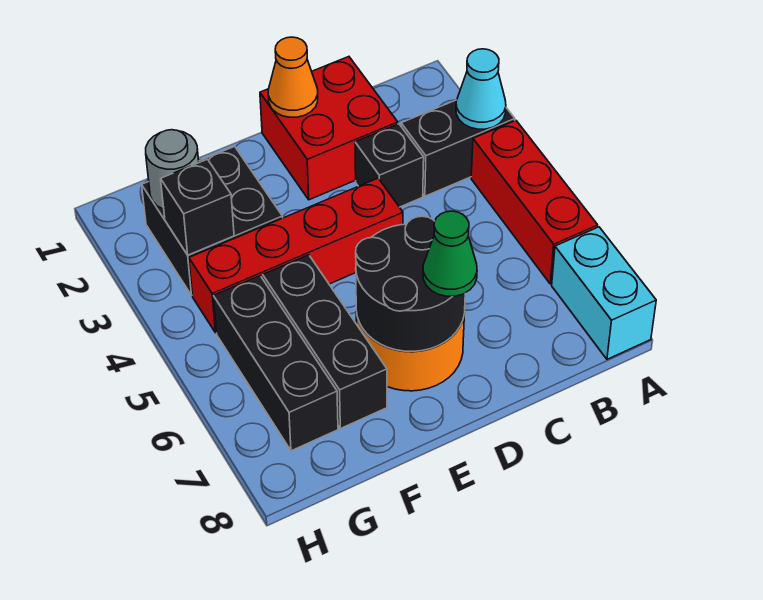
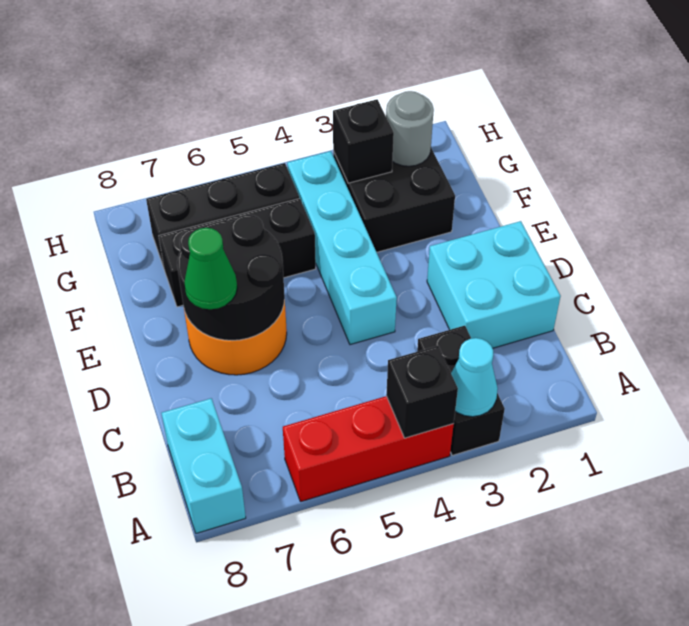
cyan 1x2 brick [552,227,656,359] -> cyan 1x2 brick turned to [161,398,246,533]
red 2x2 brick [260,57,398,200] -> cyan 2x2 brick [427,221,561,348]
black 1x1 brick [355,124,424,207] -> black 1x1 brick moved to [386,346,458,438]
orange 1x1 cone [268,37,318,117] -> none
red 1x4 brick [189,178,403,333] -> cyan 1x4 brick [287,151,397,345]

